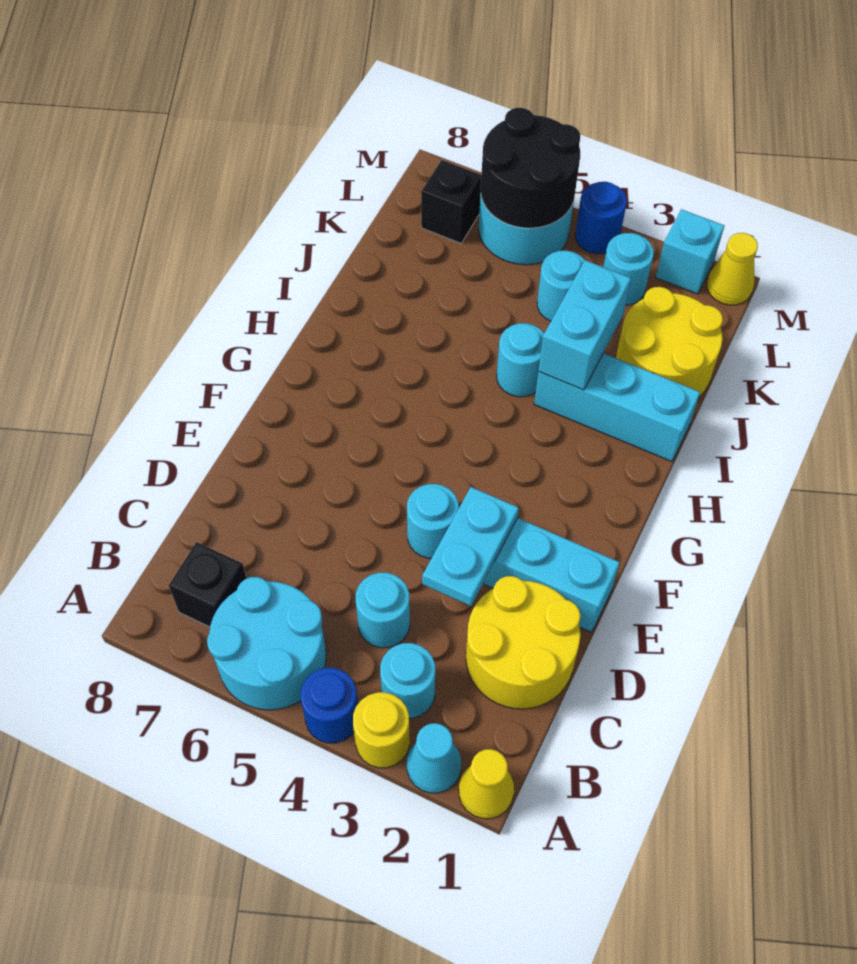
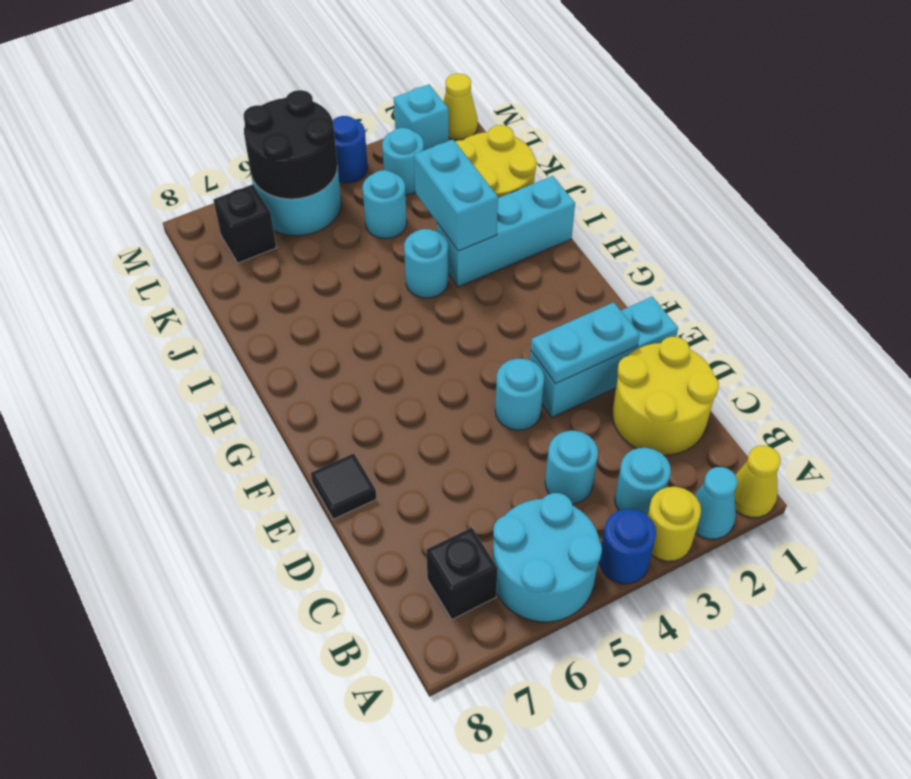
cyan 1x2 plate [422,487,519,606] -> cyan 1x2 plate turned to [531,302,640,384]
none -> black 1x1 tile [311,453,376,519]

